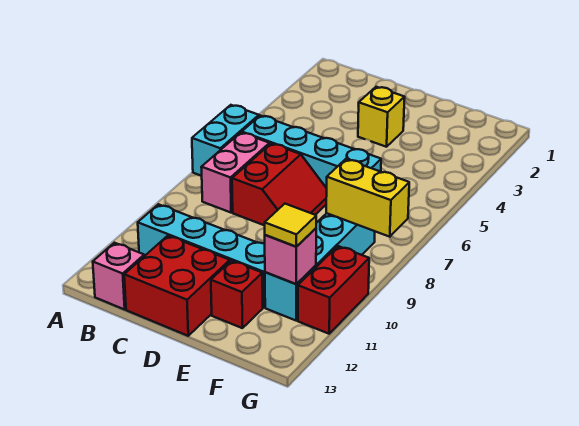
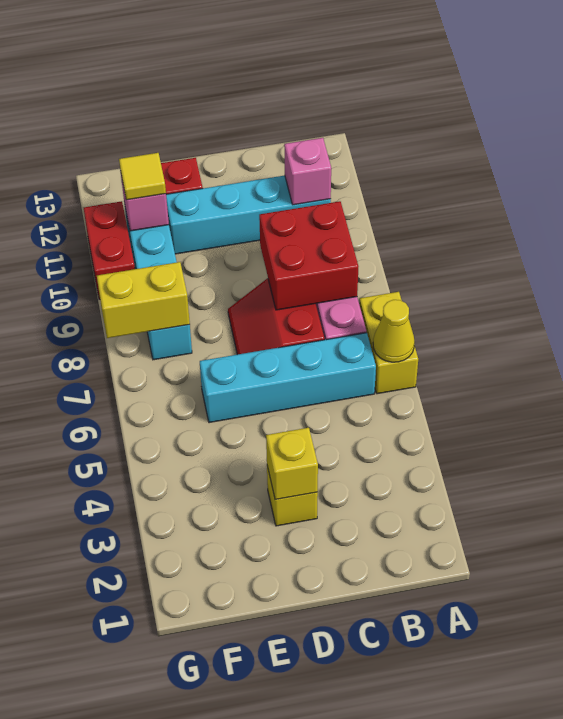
cyan 1x2 brick [192,105,259,176] -> yellow 1x2 brick [359,292,418,394]
none -> yellow 1x1 cone [373,300,415,362]
pink 1x1 brick [93,243,144,310] -> pink 1x1 brick moved to [284,138,331,205]
red 2x2 brick [124,236,230,336] -> red 2x2 brick moved to [259,201,359,310]
none -> yellow 1x1 brick [266,428,318,500]

